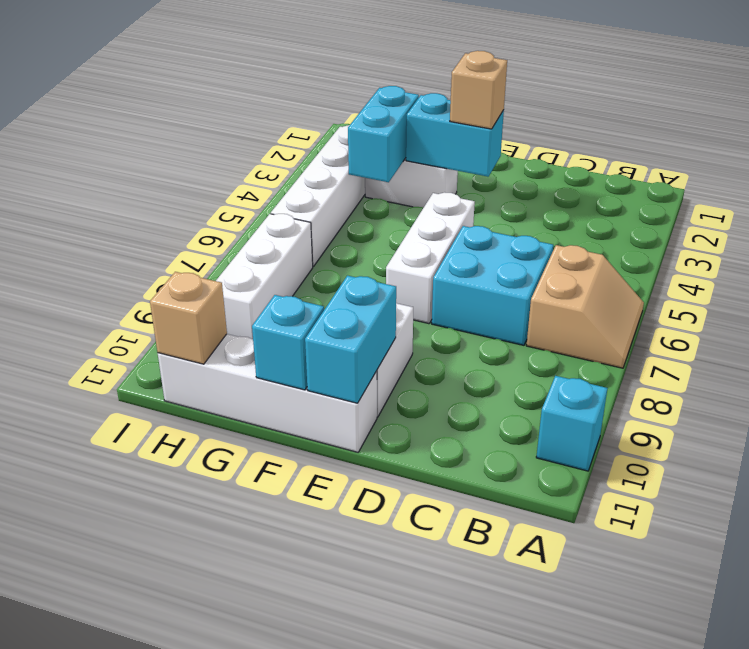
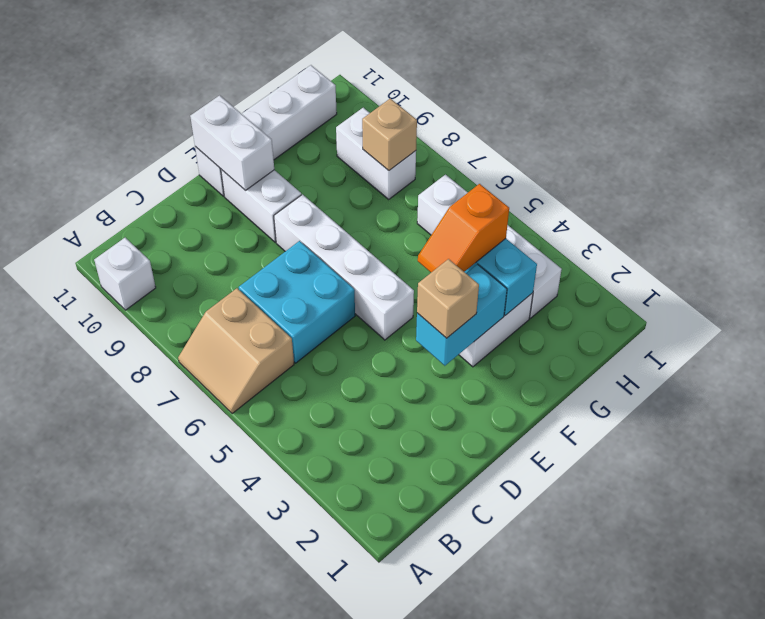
cyan 1x1 brick [536,376,607,471] -> white 1x1 brick [94,238,156,310]
white 1x3 brick [386,192,475,324] -> white 1x4 brick [274,194,414,340]
cyan 1x2 brick [305,276,396,403] -> white 1x2 brick [190,95,274,190]
none -> orange 1x2 slope [418,184,509,272]
cyan 1x1 brick [252,295,324,390] -> none
white 1x3 brick [216,214,313,339] -> white 1x2 brick [336,108,416,199]
tan 1x1 brick [150,272,227,364] -> tan 1x1 brick moved to [362,99,417,171]

